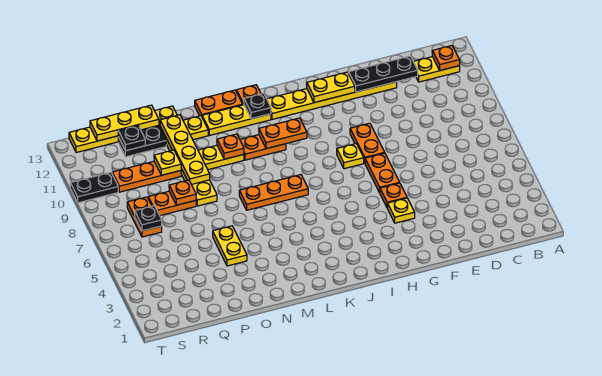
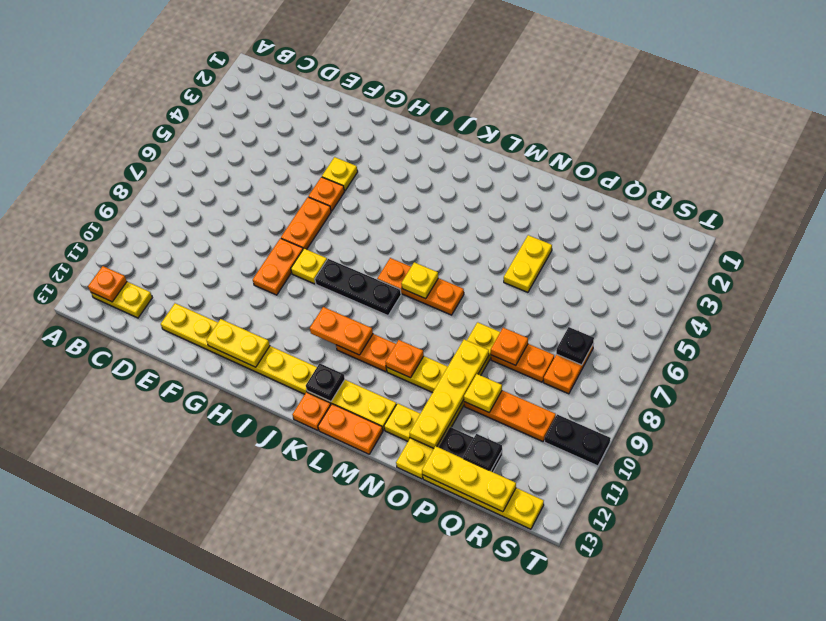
black 1x3 plate [349,56,418,92] -> black 1x3 plate moved to [315,259,401,316]
none -> yellow 1x1 plate [401,262,438,299]

